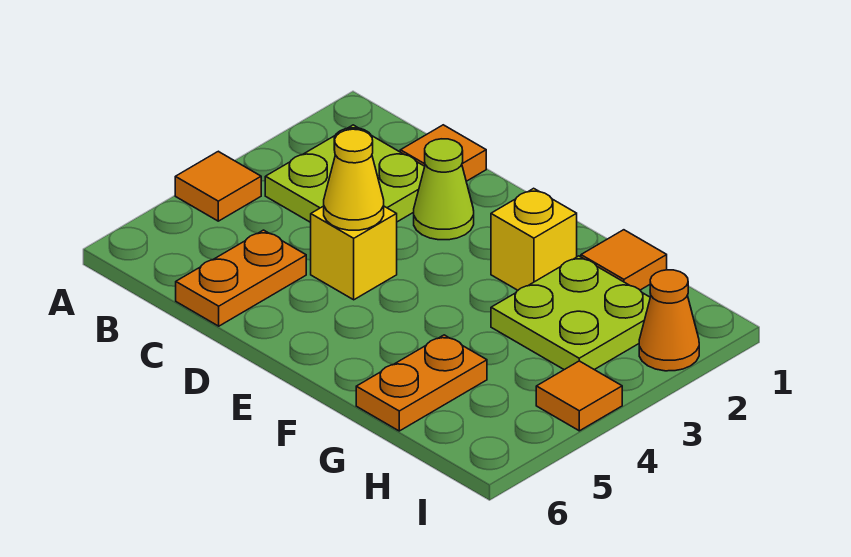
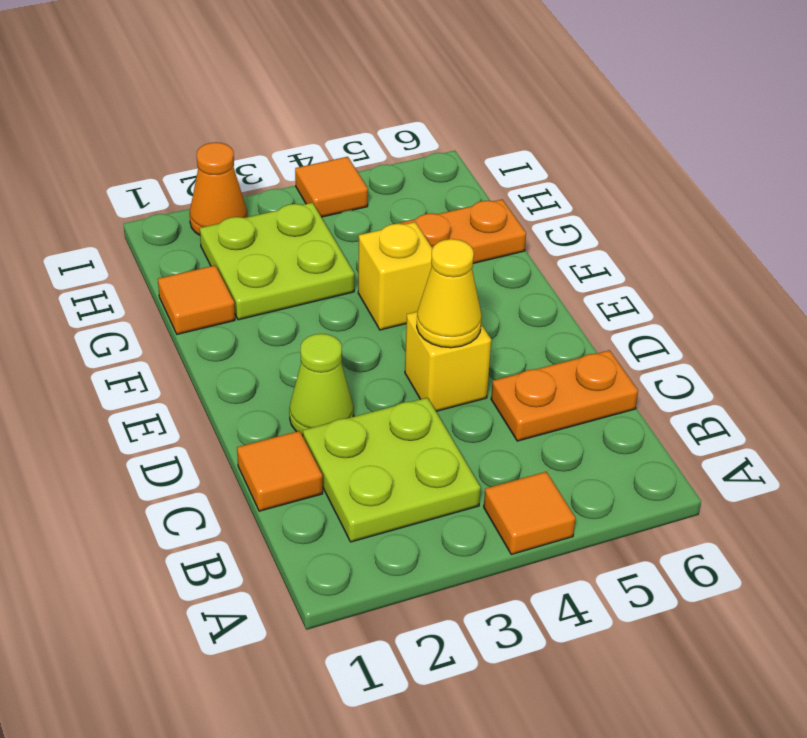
yellow 1x1 brick [491,188,577,290] -> yellow 1x1 brick moved to [358,222,433,330]

